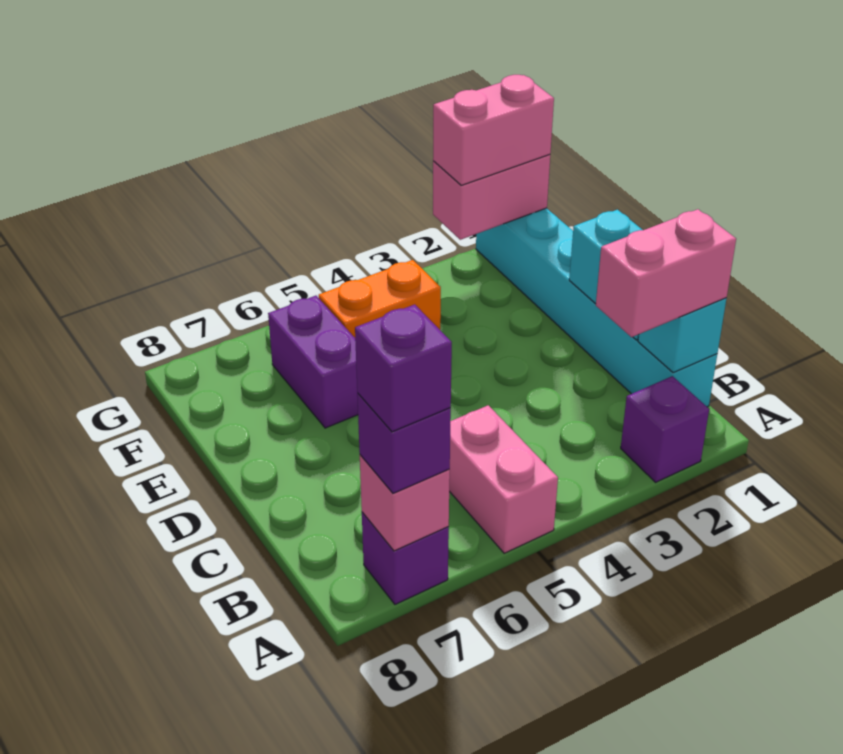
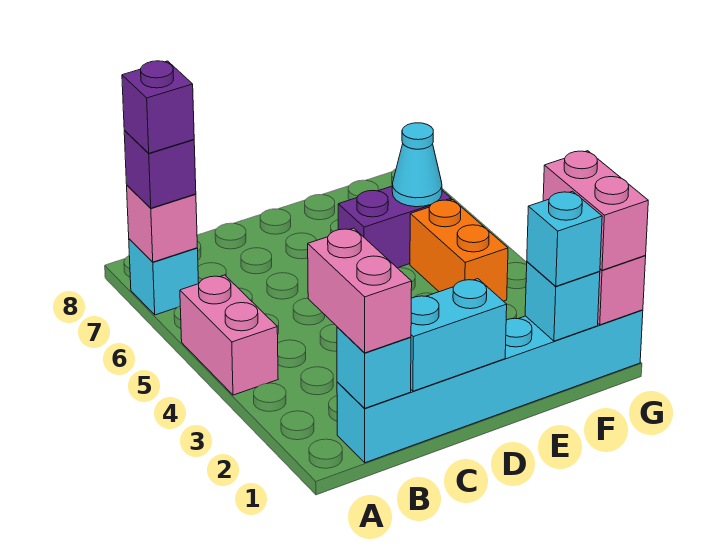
purple 1x1 brick [621,376,709,482] -> none
pink 1x2 brick [449,405,558,553] -> pink 1x2 brick turned to [180,275,278,395]
purple 1x1 brick [362,512,449,604] -> cyan 1x1 brick [129,239,199,315]
none -> cyan 1x1 brick [525,262,600,341]
none -> cyan 1x1 brick [527,191,602,286]
none -> cyan 1x1 cone [392,123,442,207]

